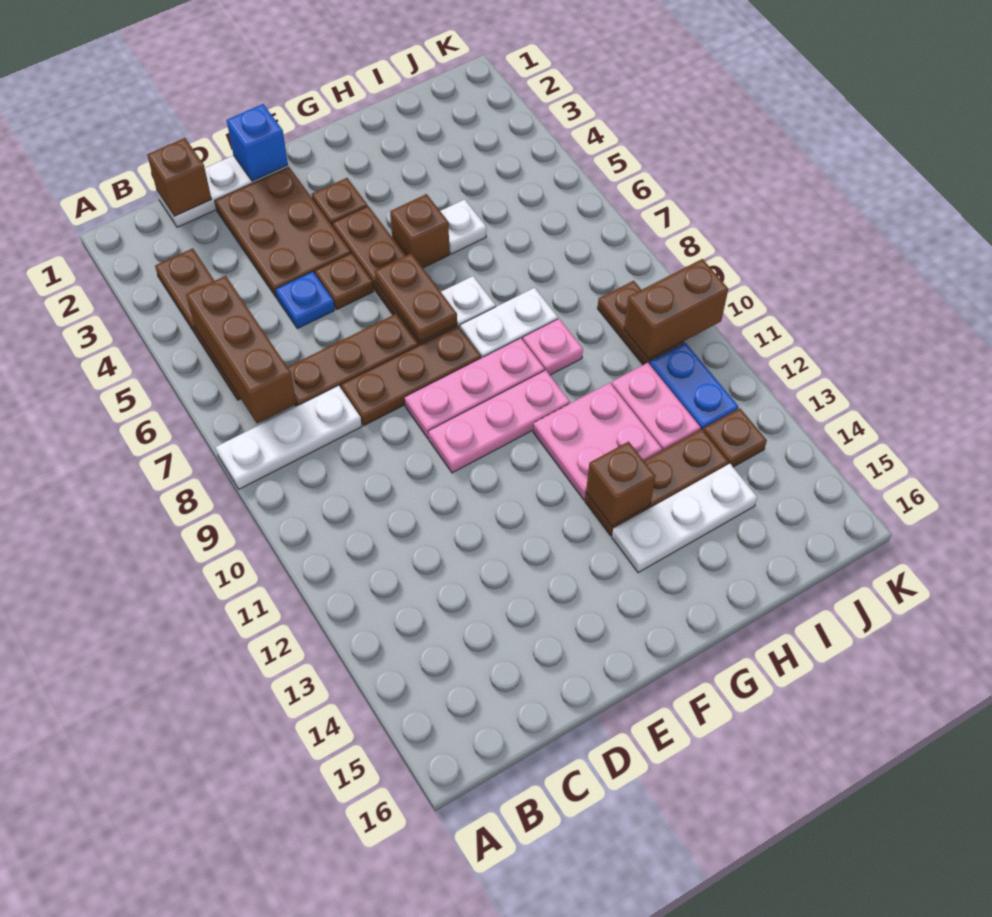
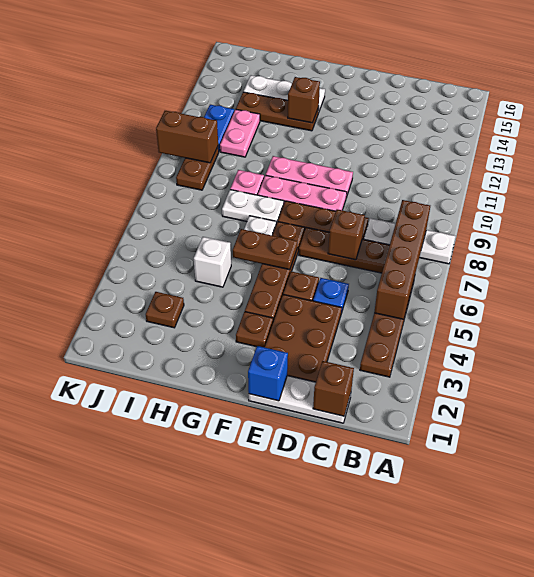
brown 1x3 brick [186,276,297,423] -> brown 1x4 brick [374,200,430,319]
brown 1x2 plate [375,253,457,342] -> brown 1x2 plate turned to [233,229,297,270]
brown 1x1 brick [390,194,449,268] -> brown 1x1 brick moved to [328,209,365,260]
pink 2x2 plate [533,383,662,500] -> none
white 1x1 plate [440,199,486,254] -> white 1x1 brick [194,237,231,287]
brown 1x1 plate [703,408,767,467] -> brown 1x1 plate moved to [146,292,184,328]

